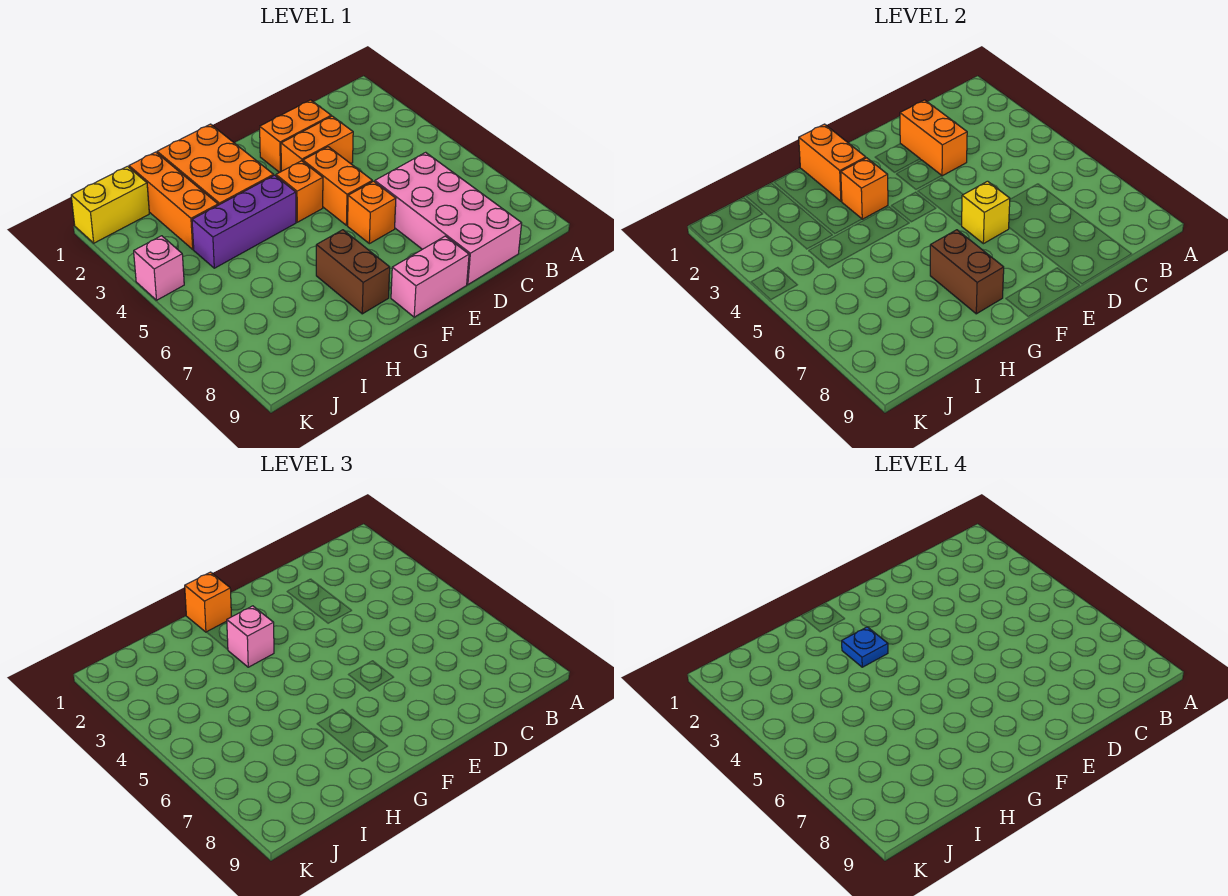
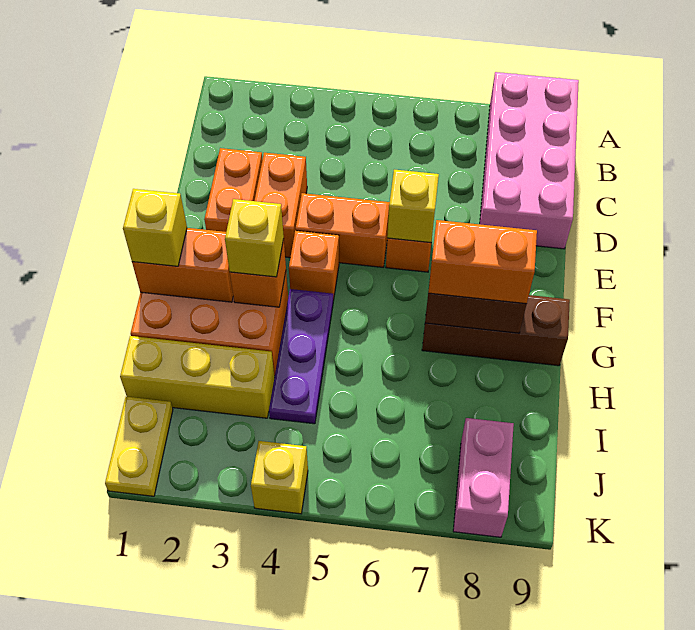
pink 2x4 brick [375,152,522,284] -> pink 2x4 brick turned to [480,72,579,249]
orange 1x2 brick [900,100,967,176] -> orange 1x2 brick moved to [428,220,537,304]
pink 1x2 brick [391,236,469,317] -> pink 1x2 brick moved to [453,418,514,537]
orange 1x1 brick [185,572,231,632] -> yellow 1x1 brick [123,189,187,266]
pink 1x1 brick [227,606,274,667] -> yellow 1x1 brick [225,199,284,277]
blue 1x1 plate [842,627,888,667] -> none
purple 1x3 brick [192,175,296,268] -> purple 1x3 plate [269,289,333,424]
brown 1x2 brick [316,230,390,314] -> brown 1x3 brick [422,295,570,366]
orange 1x3 brick [129,152,218,249] -> yellow 1x3 brick [120,336,275,418]
yellow 1x2 brick [71,166,149,243] -> yellow 1x2 plate [105,397,173,496]
pink 1x1 brick [134,236,184,300] -> yellow 1x1 brick [251,441,308,514]

